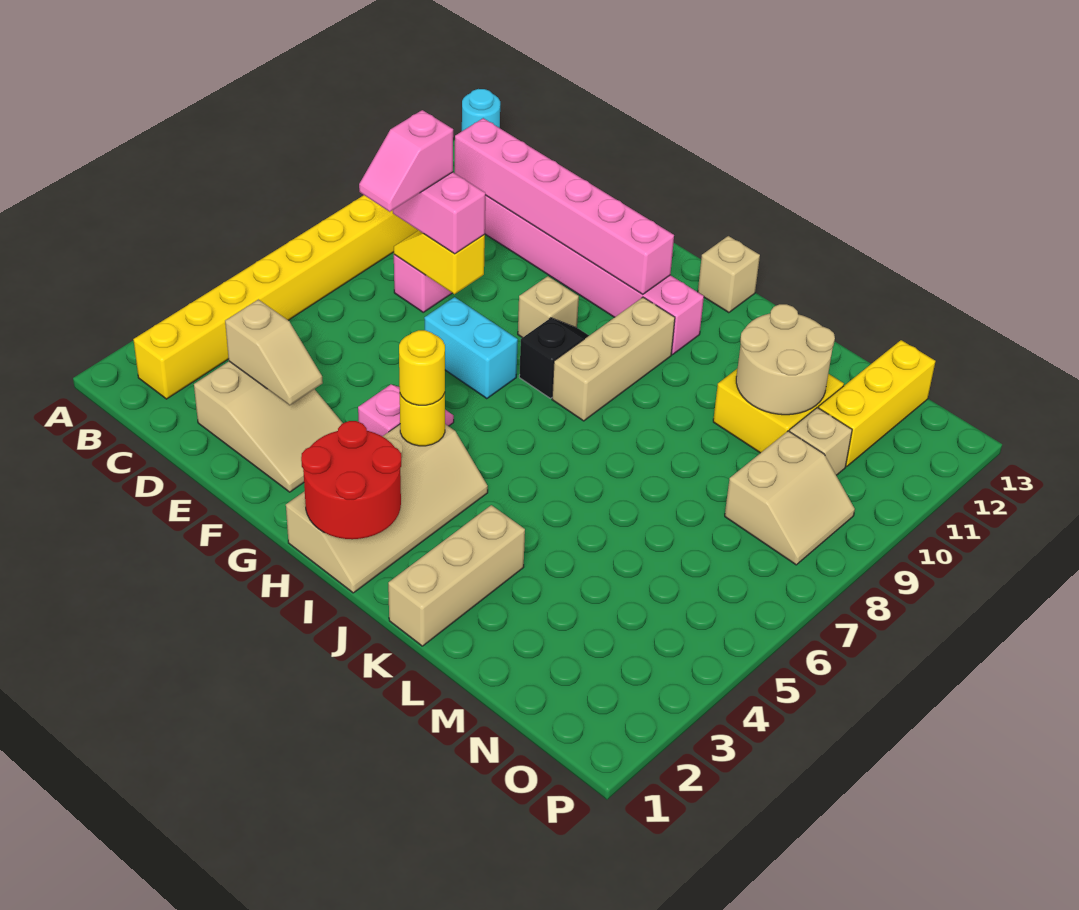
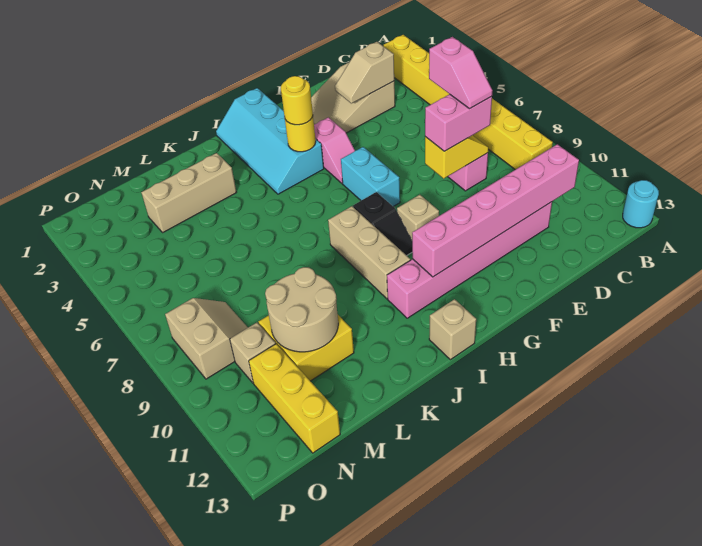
pink 1x2 slope [359,110,453,212] -> pink 1x2 slope turned to [429,37,492,109]
cyan 1x2 brick [424,297,518,399] -> cyan 1x2 brick turned to [341,147,400,207]
tan 2x4 slope [286,424,488,593] -> cyan 2x4 slope [216,88,324,194]
red 2x2 round brick [301,421,401,539] -> none
tan 1x3 brick [388,505,525,646] -> tan 1x3 brick turned to [141,153,237,232]
tan 2x2 slope [725,431,855,565] -> tan 2x2 slope turned to [165,298,248,379]

